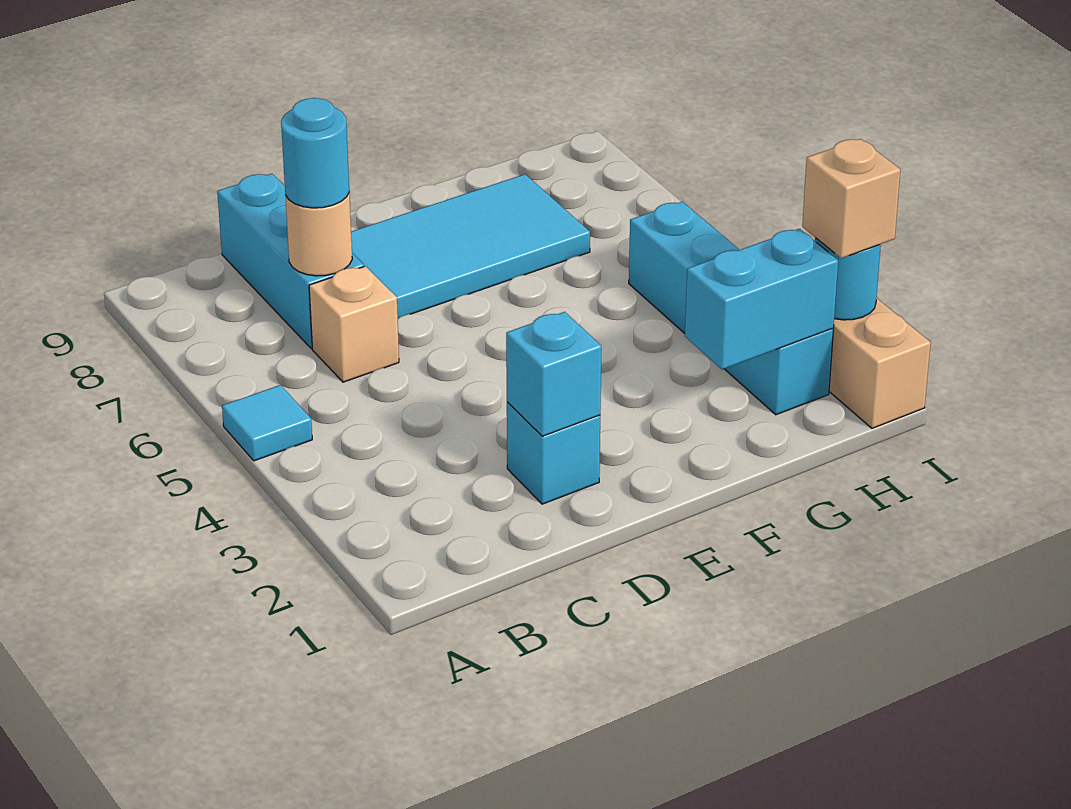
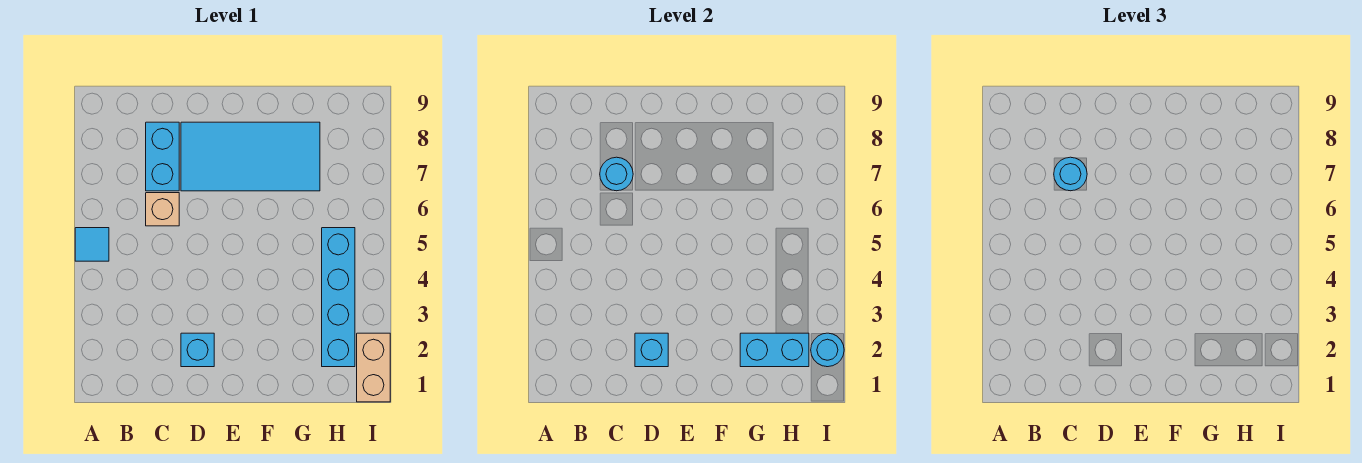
cyan 1x3 brick [217,174,364,349] -> cyan 1x2 brick [146,122,179,191]
tan 1x1 round brick [285,193,352,276] -> cyan 1x1 round brick [600,157,633,191]
tan 1x1 brick [802,139,901,258] -> none

